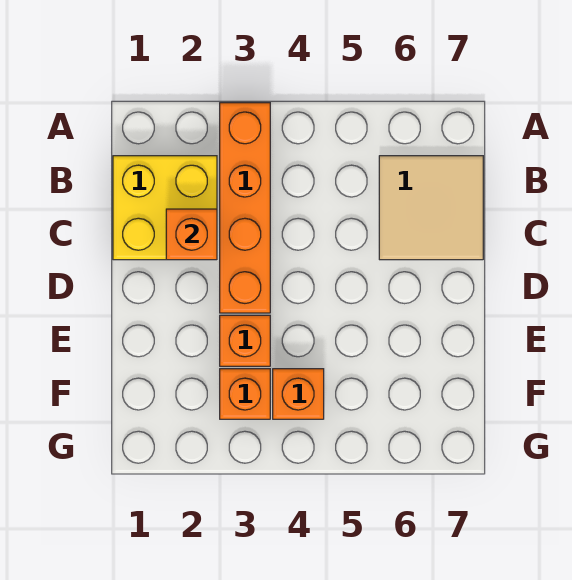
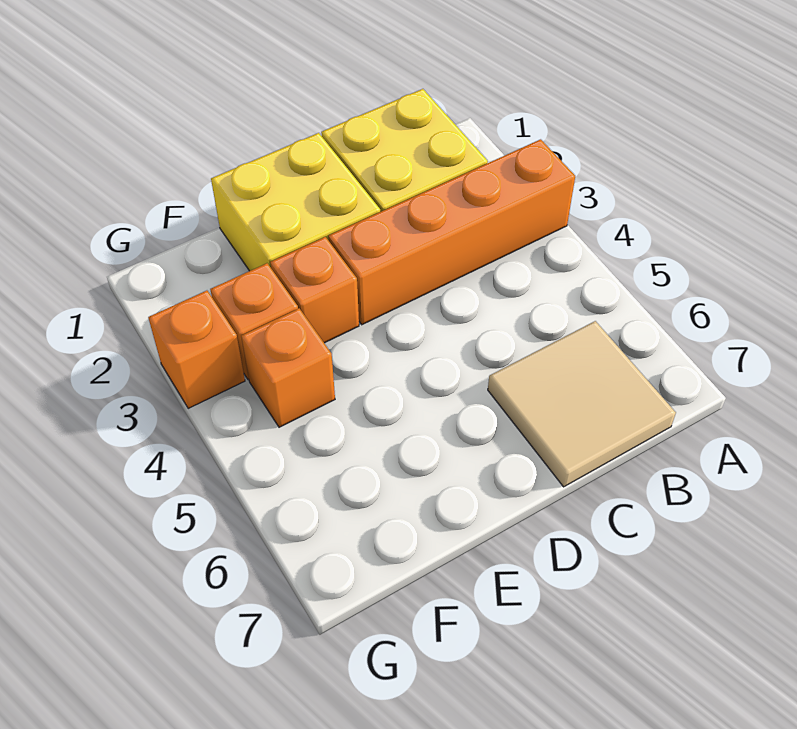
orange 1x1 brick [166,209,217,260] -> orange 1x1 brick moved to [148,291,245,408]
none -> yellow 2x2 brick [211,133,380,271]

